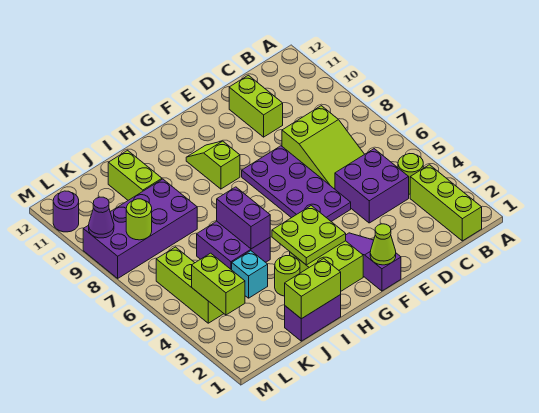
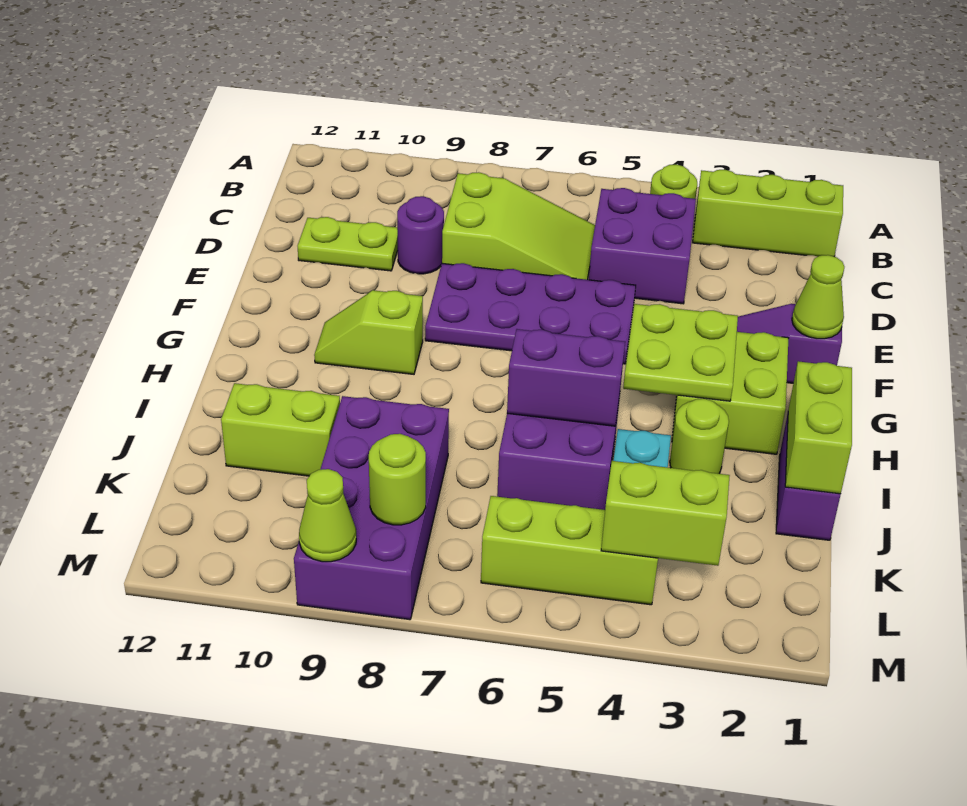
lime 1x2 brick [229,75,283,137] -> lime 1x2 plate [298,217,398,271]
purple 1x1 cone [89,197,114,238] -> lime 1x1 cone [299,469,356,562]
purple 1x1 round brick [53,191,79,232] -> purple 1x1 round brick moved to [397,196,444,274]

